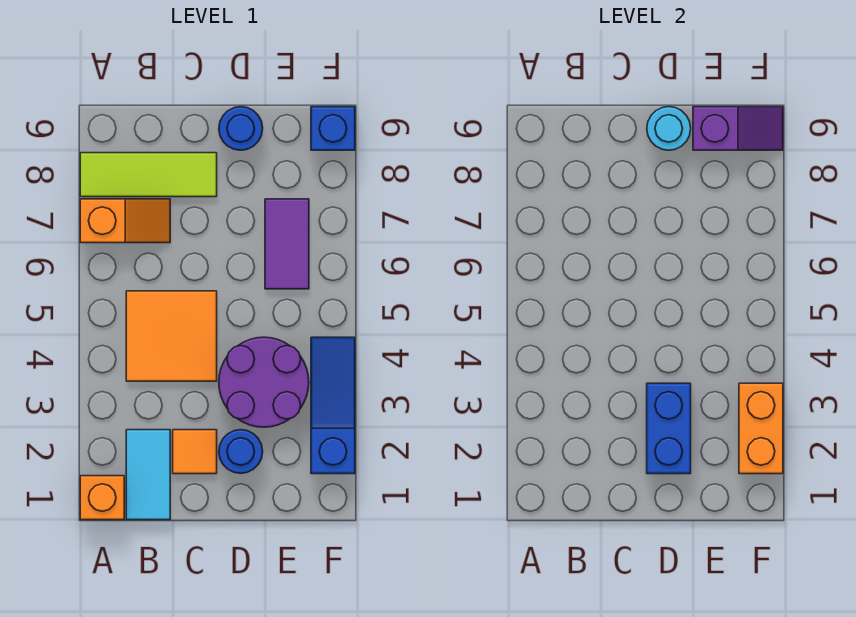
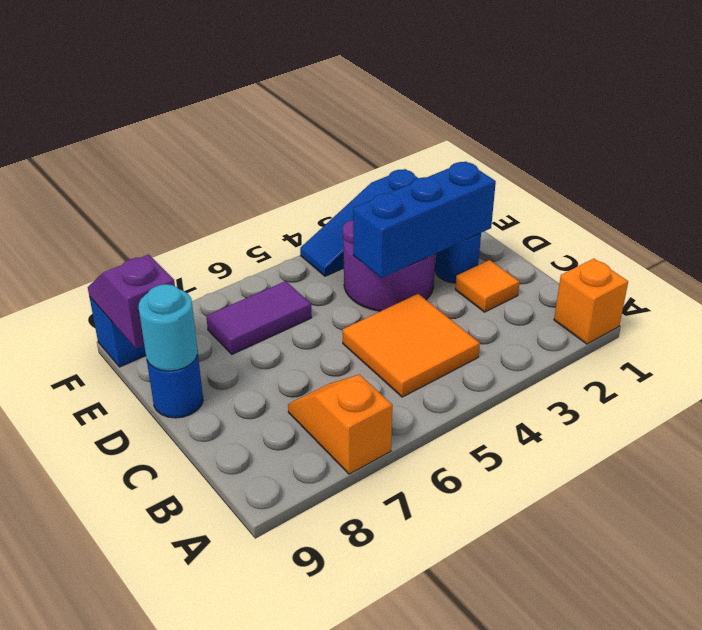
lime 1x3 tile [80,153,217,197] -> none
cyan 1x2 tile [126,430,170,520] -> none
blue 1x2 brick [647,383,691,474] -> blue 1x3 brick [353,161,496,278]
orange 1x2 brick [739,383,783,474] -> none

